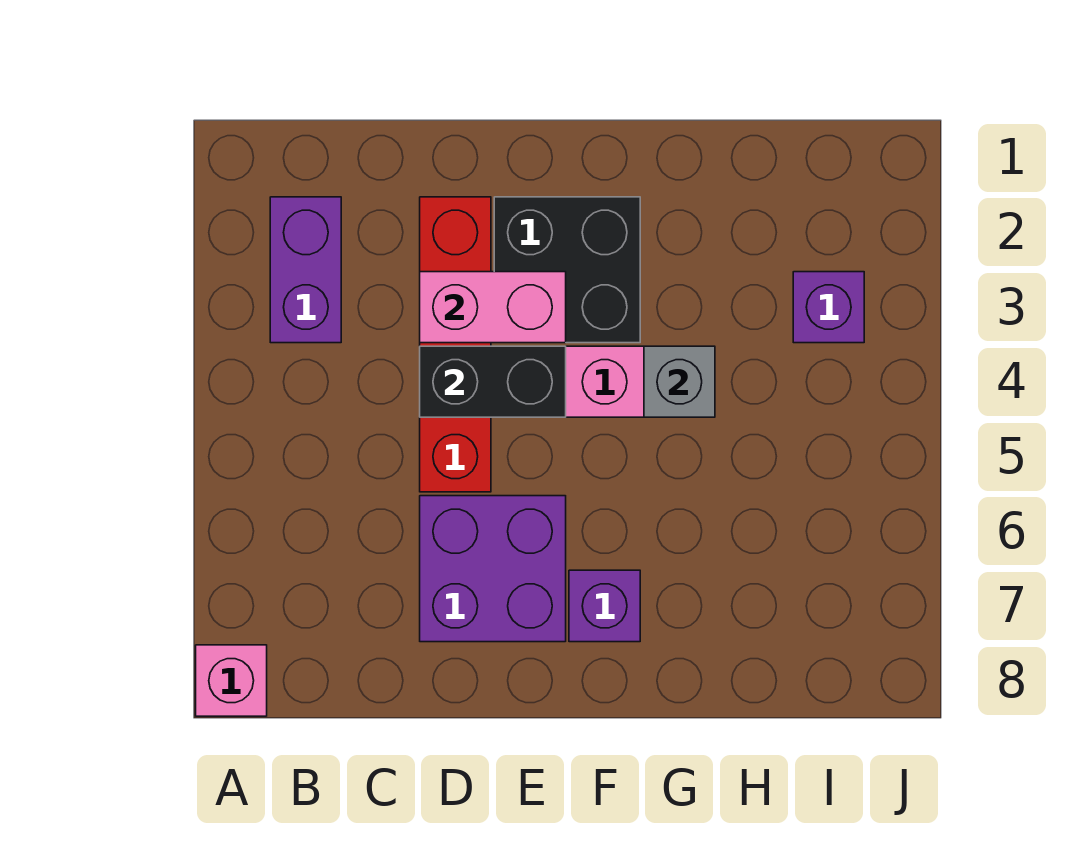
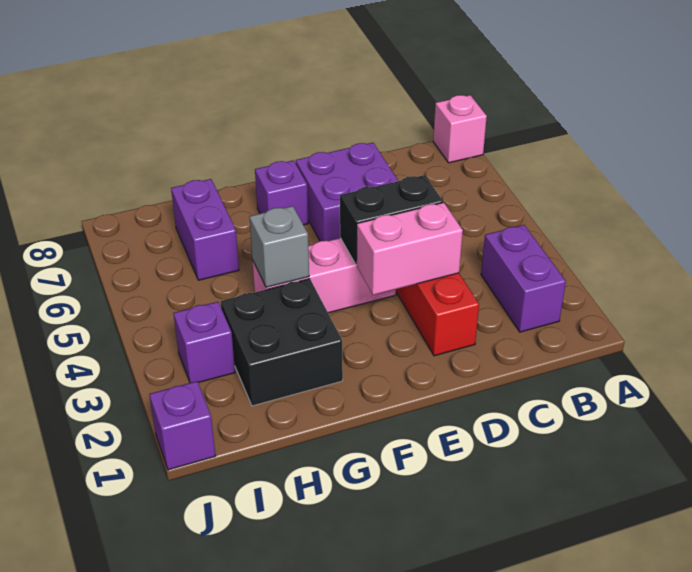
black 2x2 brick [494,197,640,343] -> black 2x2 brick moved to [221,279,343,406]
none -> purple 1x2 brick [171,179,239,280]
none -> purple 1x1 brick [149,381,216,470]

